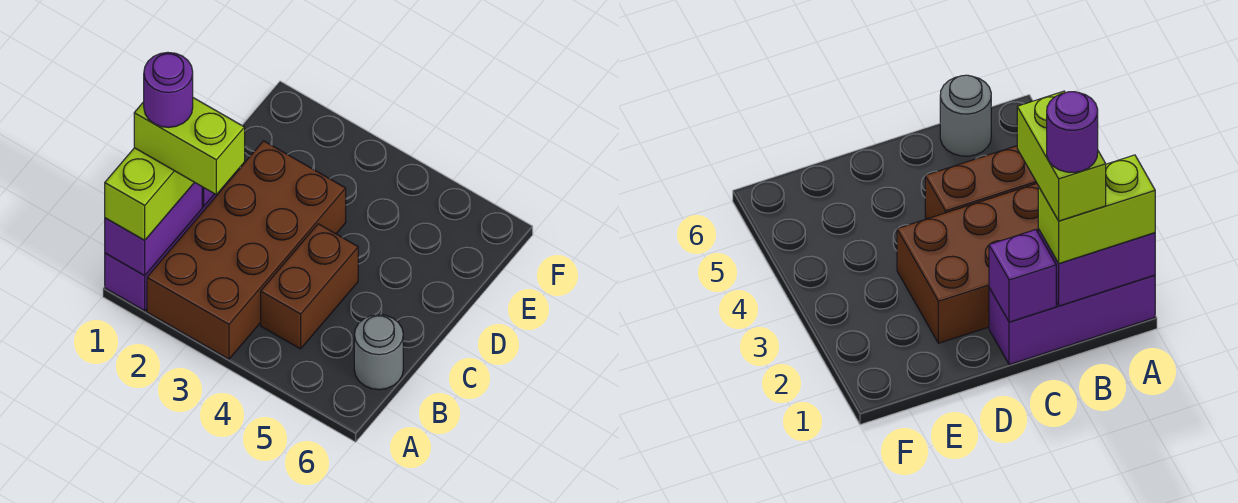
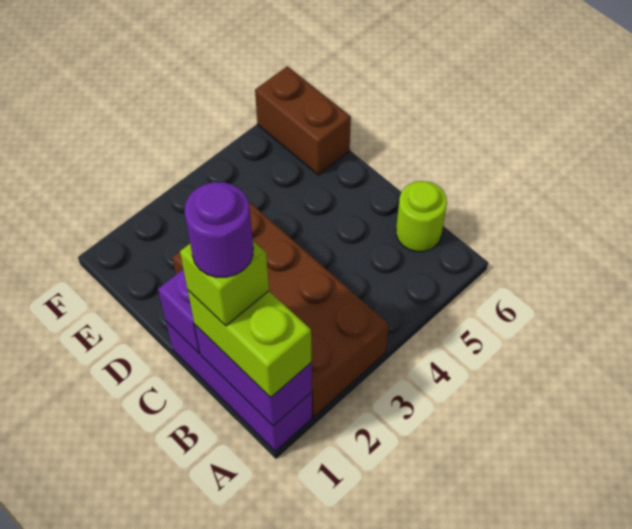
lime 1x2 brick [134,98,245,194] -> lime 1x1 brick [180,241,269,326]
brown 1x2 brick [261,224,358,349] -> brown 1x2 brick moved to [255,66,351,175]
grey 1x1 round brick [354,315,403,390] -> lime 1x1 round brick [396,181,447,252]

